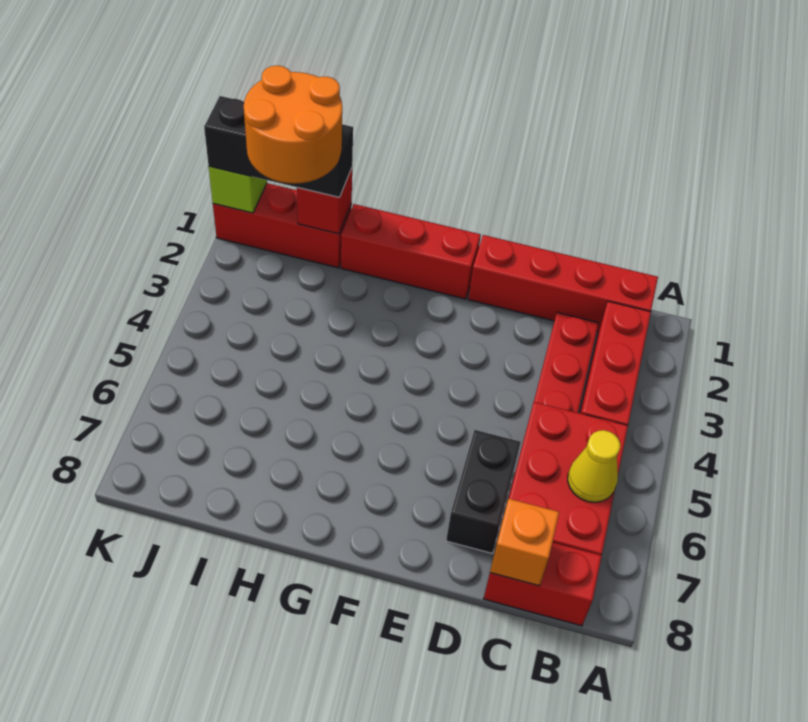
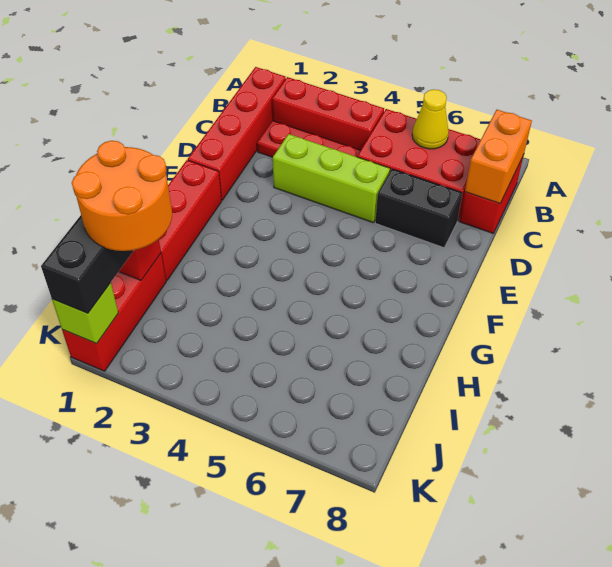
orange 1x1 brick [490,499,559,586] -> orange 1x2 brick [465,110,532,203]
none -> lime 1x3 brick [273,134,390,223]

